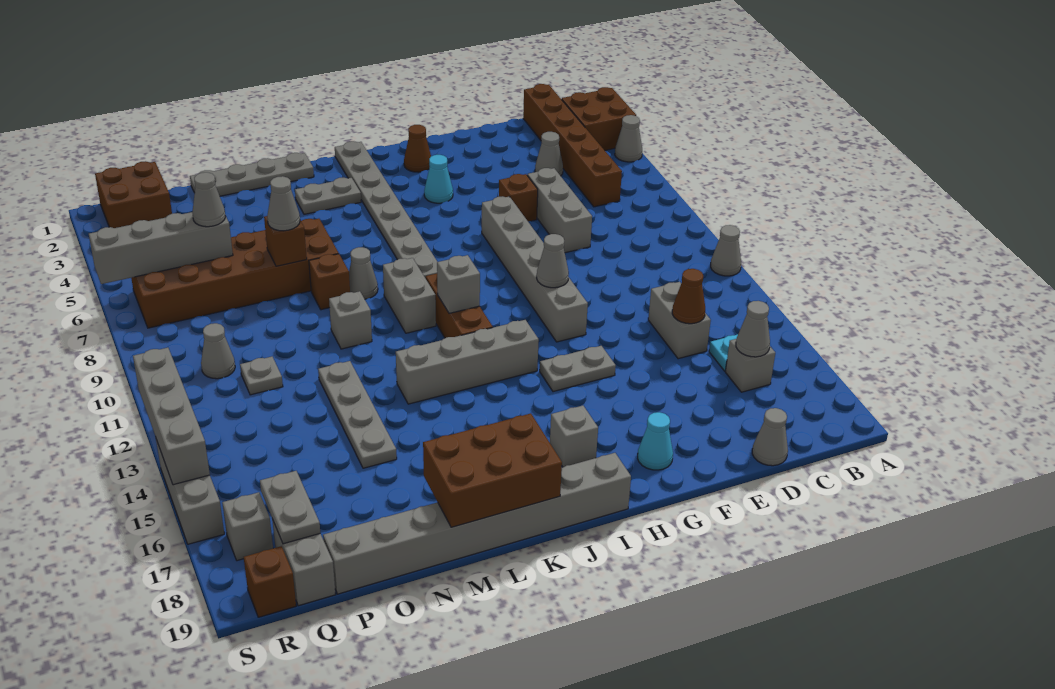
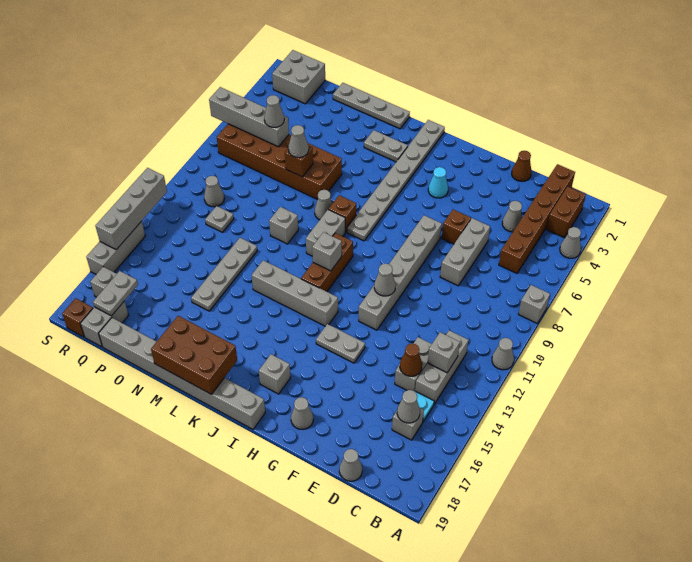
brown 2x2 brick [562,87,636,150] -> brown 1x2 brick [546,186,586,238]
none -> grey 1x1 brick [518,285,550,323]
none -> grey 1x3 brick [415,330,468,404]
none -> grey 1x1 brick [428,332,460,373]
cyan 1x1 cone [638,412,673,470] -> grey 1x1 cone [291,397,313,429]
brown 1x1 cone [404,125,431,172] -> brown 1x1 cone moved to [512,151,531,181]
brown 1x1 brick [309,254,350,310] -> brown 1x1 brick moved to [328,195,356,232]
brown 2x2 brick [95,161,172,228] -> grey 2x2 brick [272,50,325,104]

